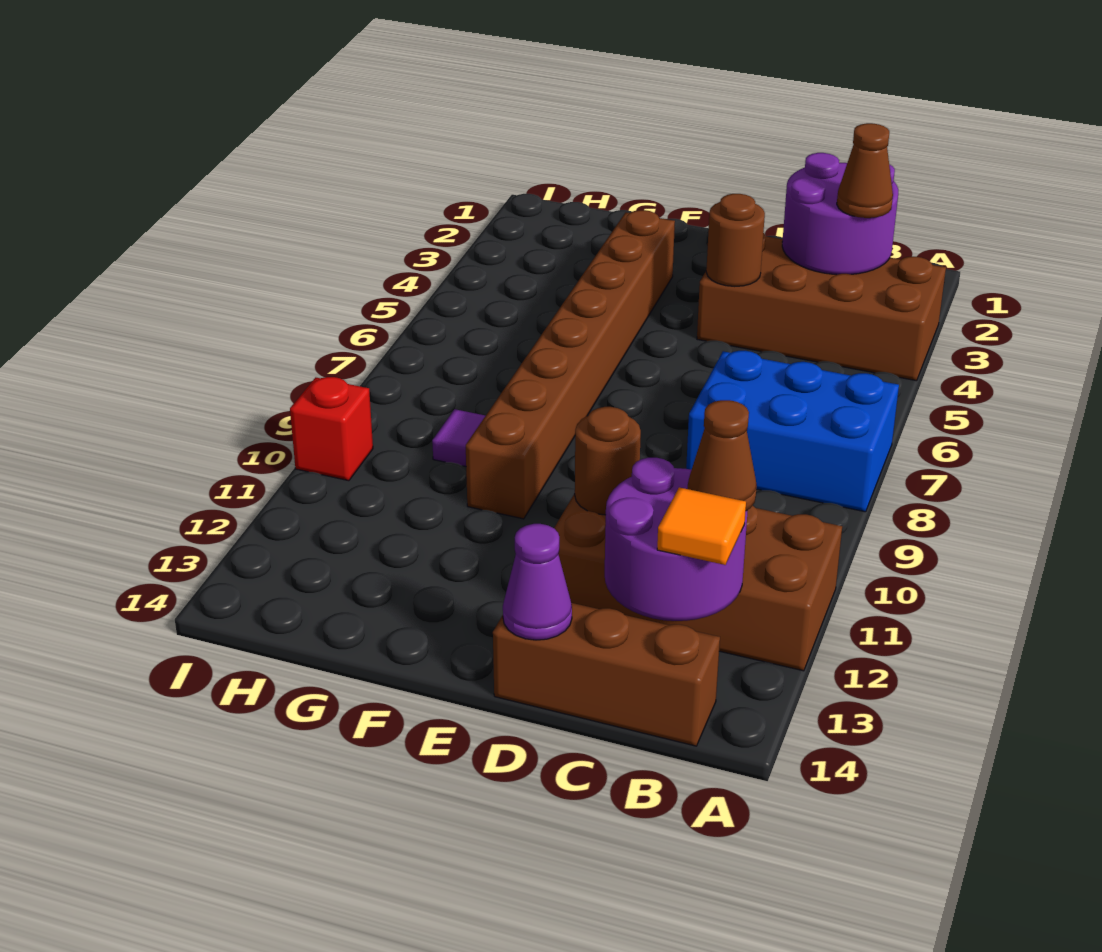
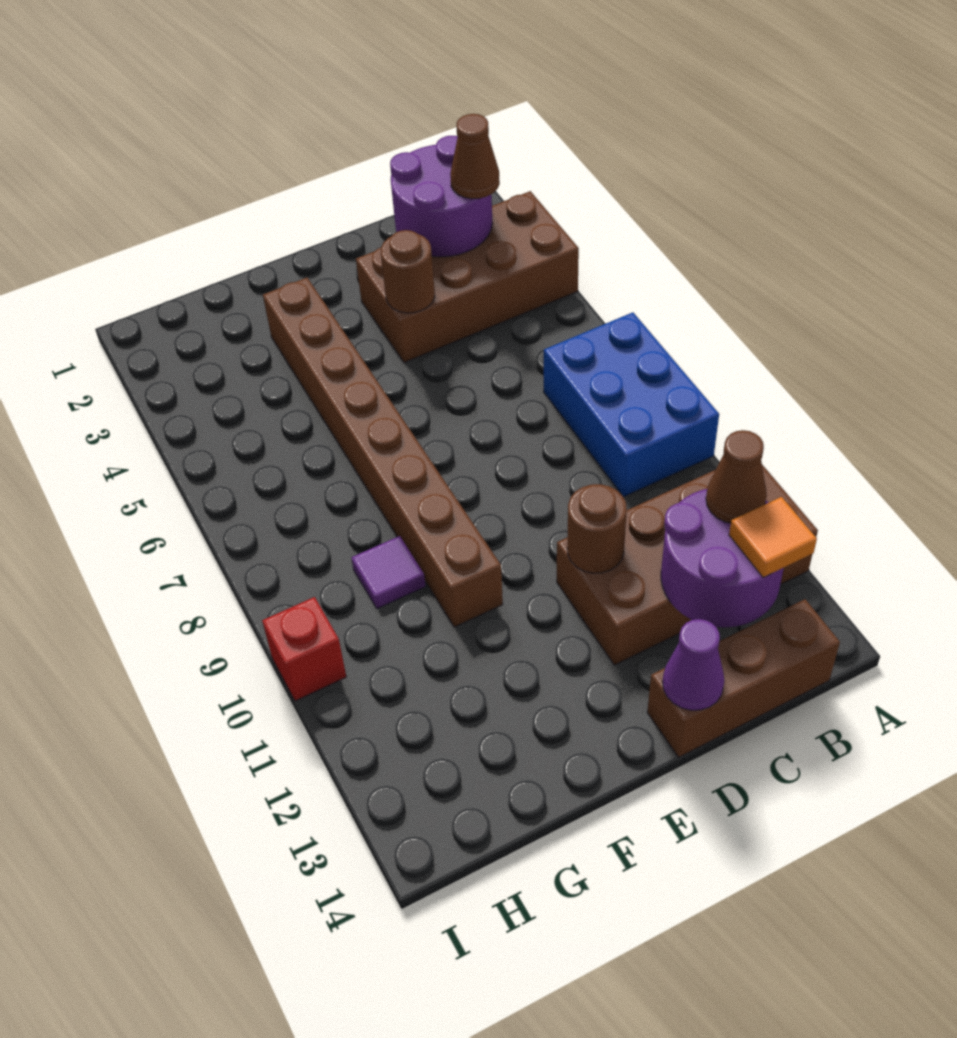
blue 2x3 brick [686,351,899,512] -> blue 2x3 brick turned to [544,312,719,497]

